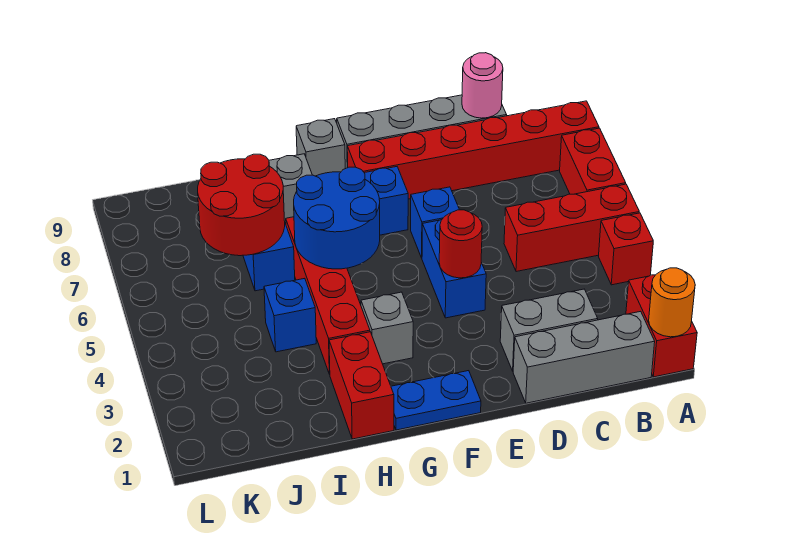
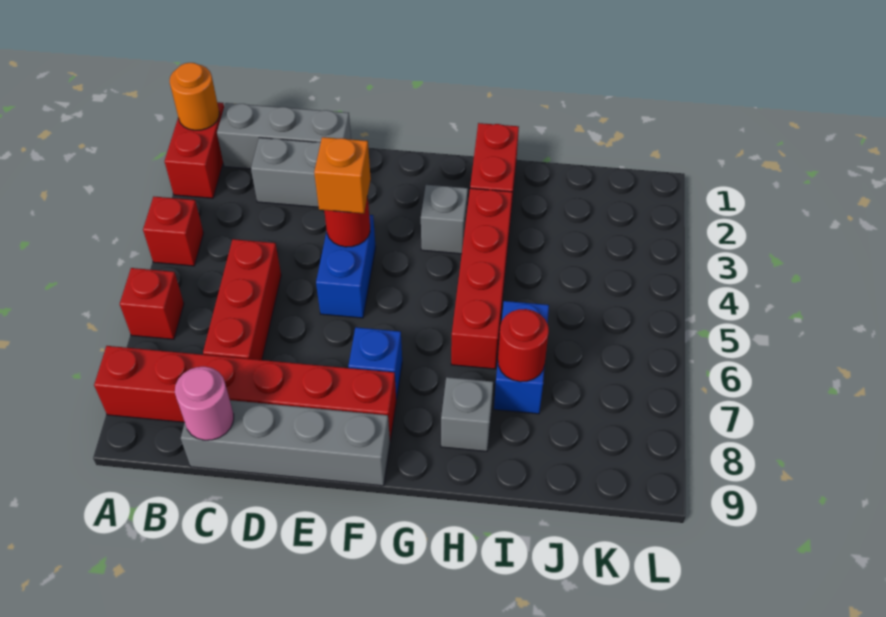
red 1x3 brick [504,184,639,272] -> red 1x3 brick turned to [203,239,281,360]
red 1x2 brick [560,128,626,194] -> red 1x1 brick [120,268,184,339]
none -> orange 1x1 brick [314,137,371,214]
blue 1x1 brick [411,187,459,258] -> none
blue 1x2 plate [391,371,481,430] -> none
blue 2x2 round brick [294,167,380,269] -> none
grey 1x1 brick [296,119,345,176] -> none
blue 1x1 brick [264,278,316,352] -> none
red 2x2 round brick [198,154,285,256] -> red 1x1 round brick [498,309,549,382]

